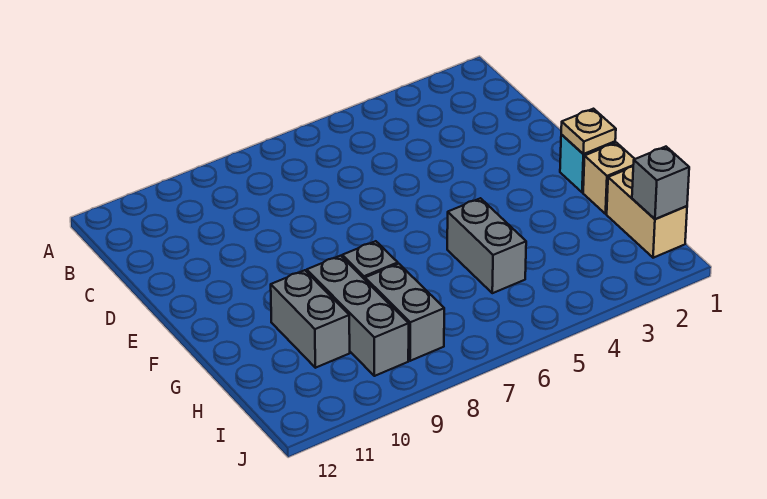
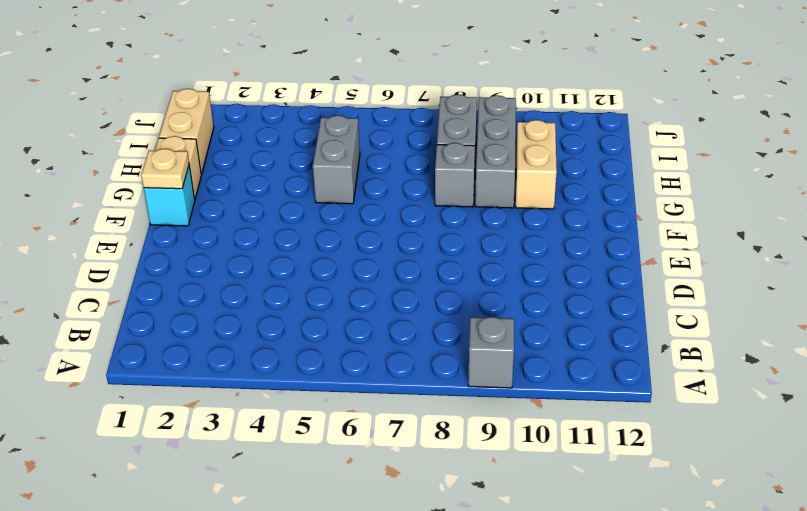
grey 1x2 brick [271,270,350,368] -> tan 1x2 brick [516,120,557,209]
grey 1x1 brick [632,147,689,219] -> grey 1x1 brick moved to [468,317,514,388]

